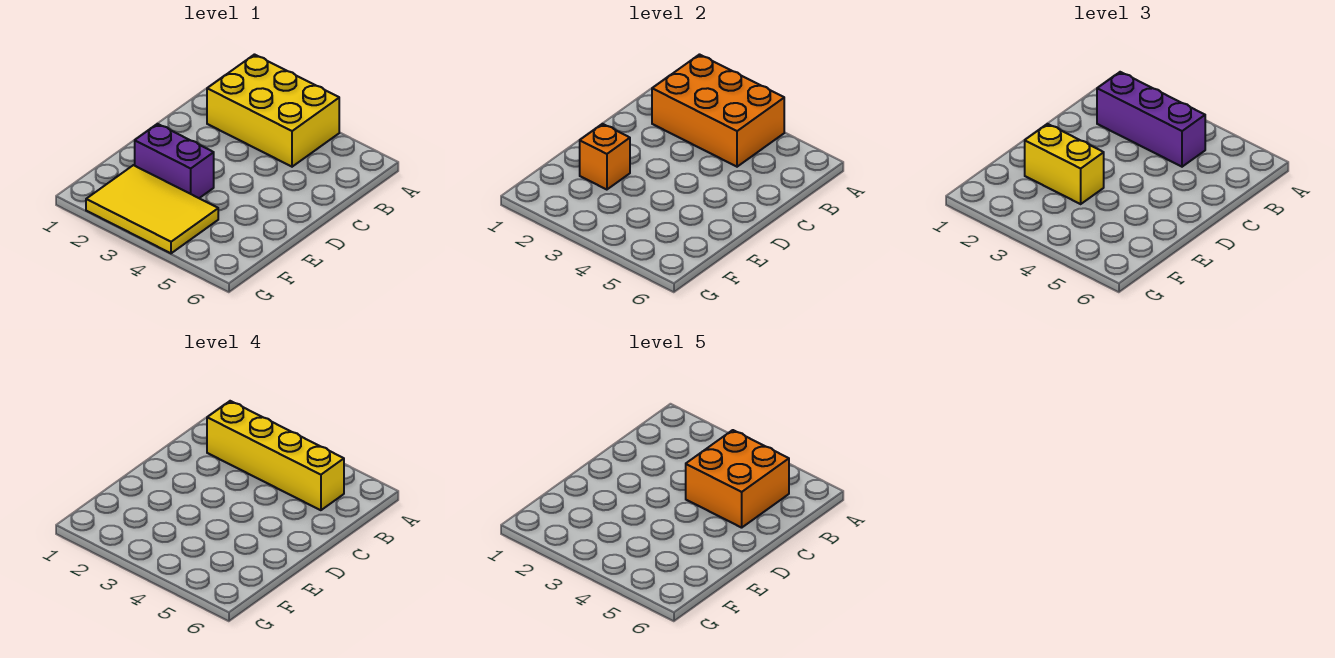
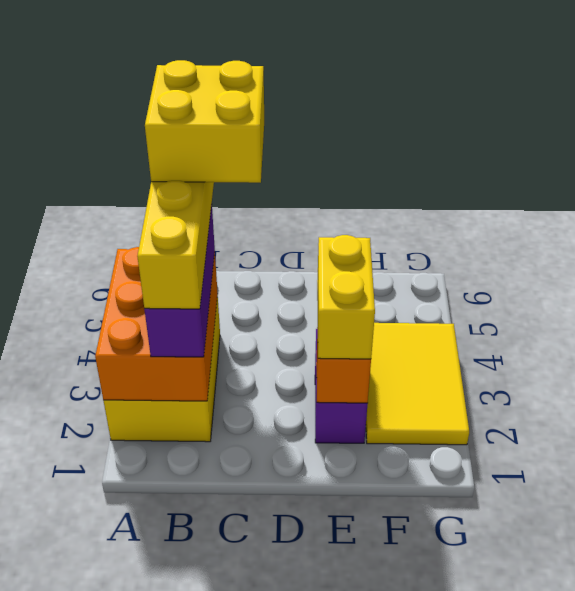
orange 2x2 brick [686,430,789,528] -> yellow 2x2 brick [145,60,264,183]

